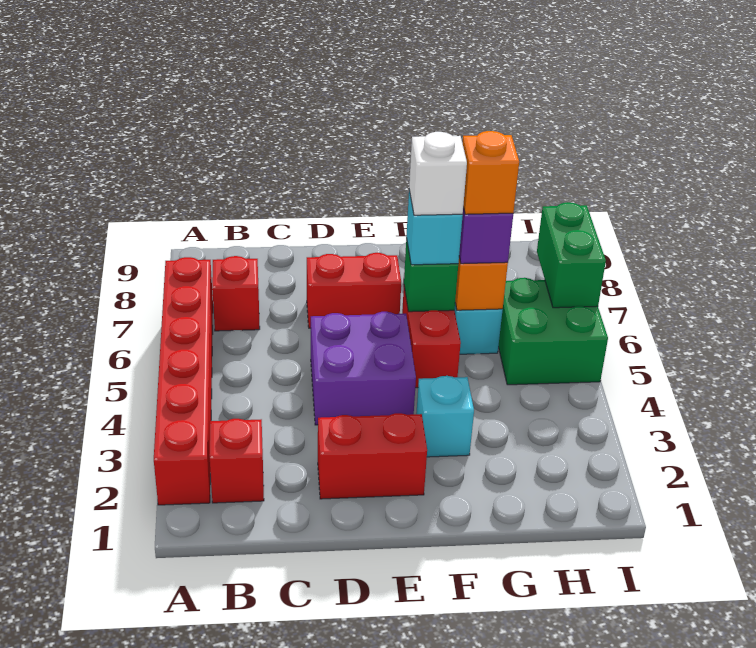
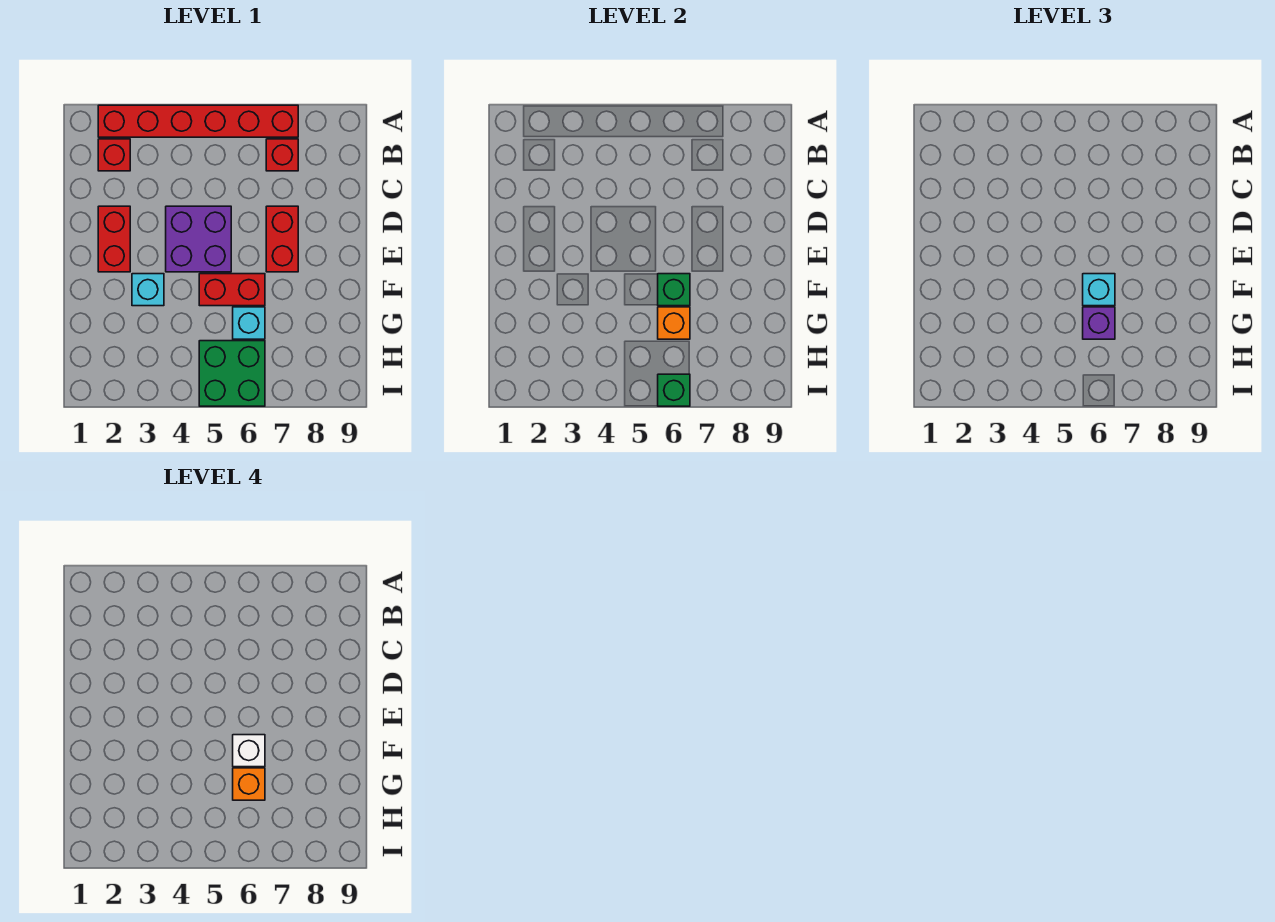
green 1x2 brick [537,202,606,308] -> green 1x1 brick [658,374,690,406]

